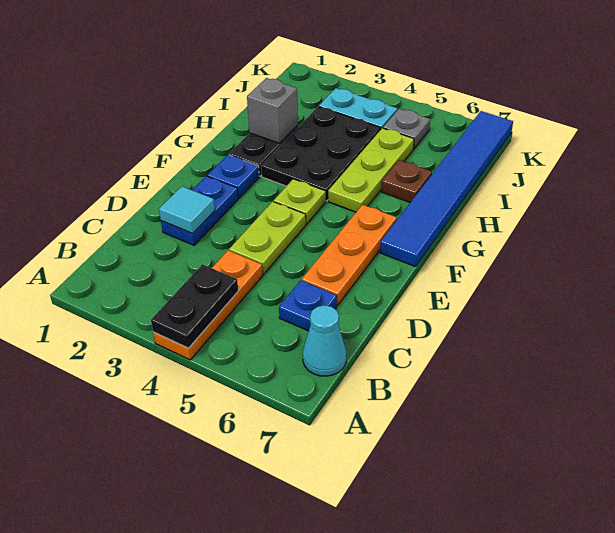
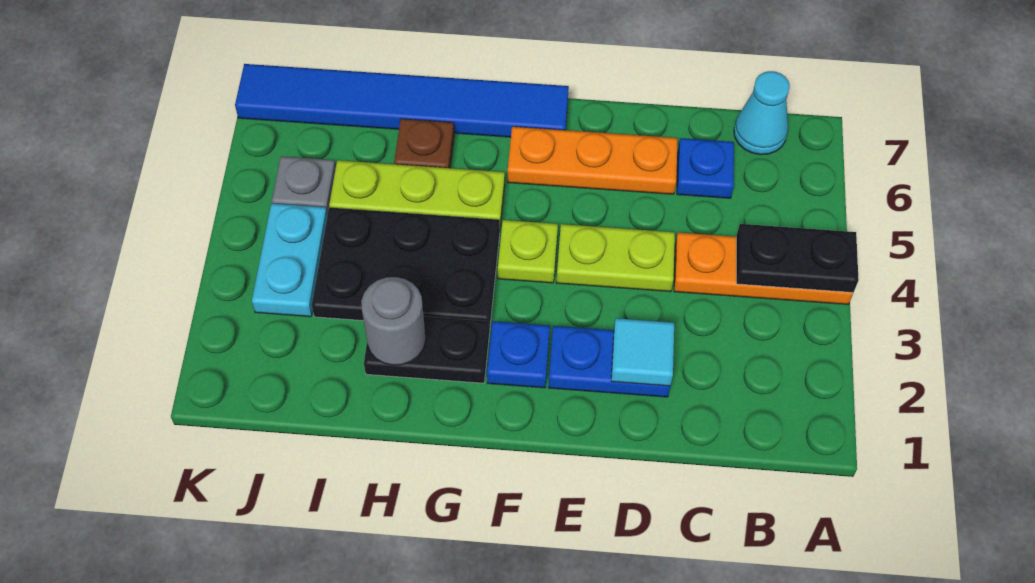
grey 1x1 brick [247,78,298,143] -> grey 1x1 round brick [361,277,426,365]

